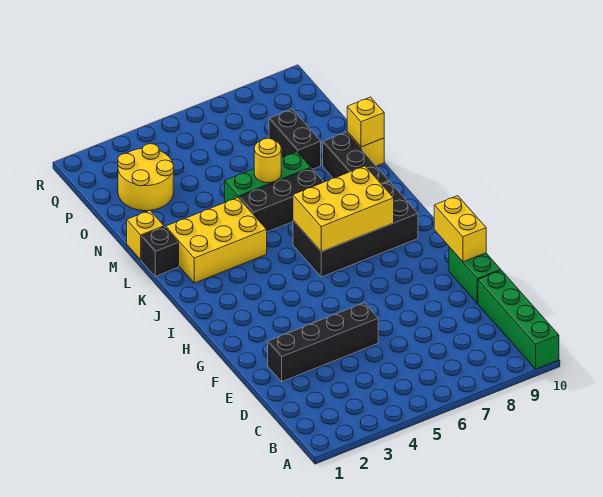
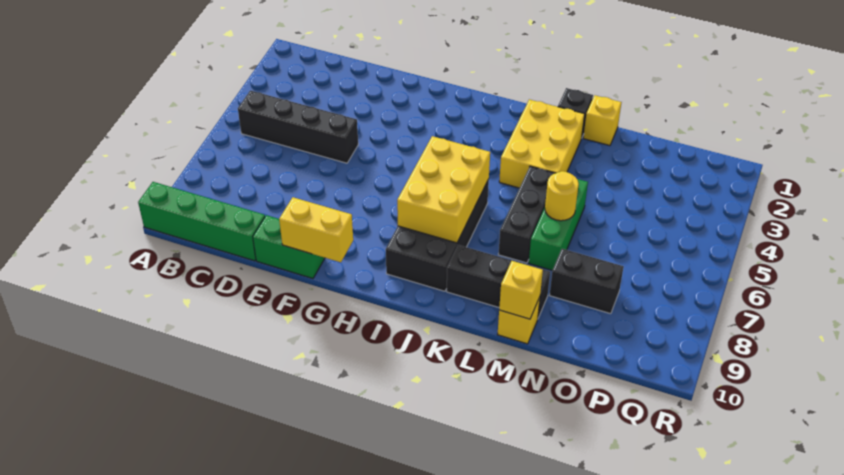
black 1x4 brick [268,303,378,382] -> black 1x4 brick turned to [238,91,358,163]
yellow 2x2 round brick [118,144,174,211] -> none

